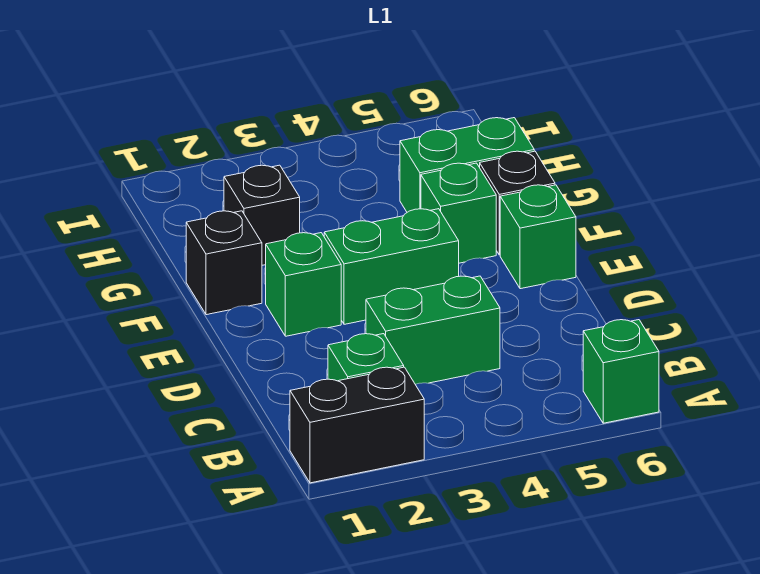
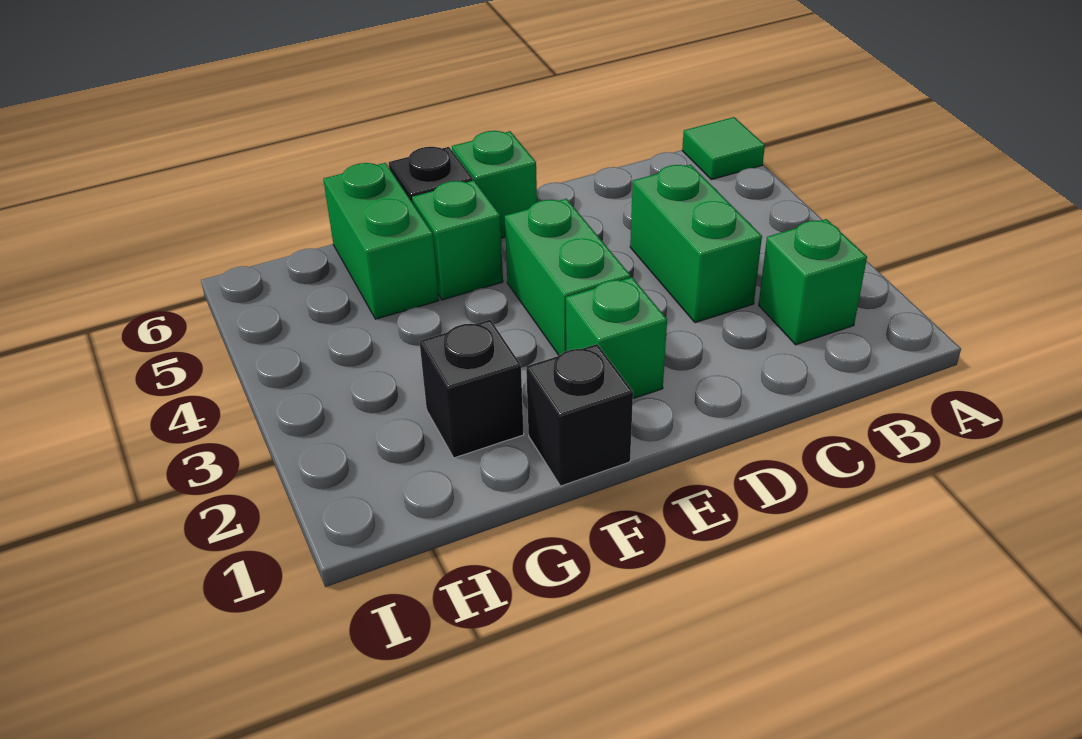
black 1x2 brick [290,367,424,483] -> none
green 1x1 brick [583,320,659,423] -> green 1x1 tile [682,117,765,180]

